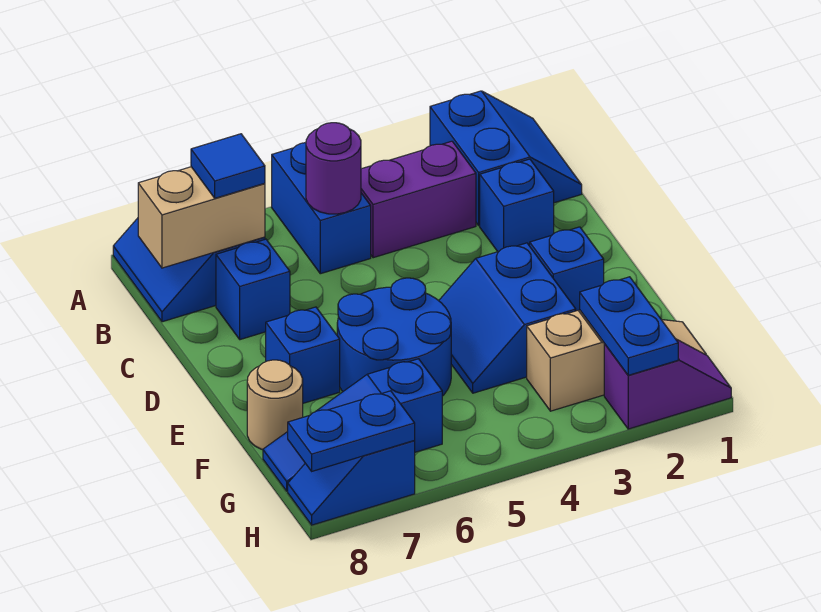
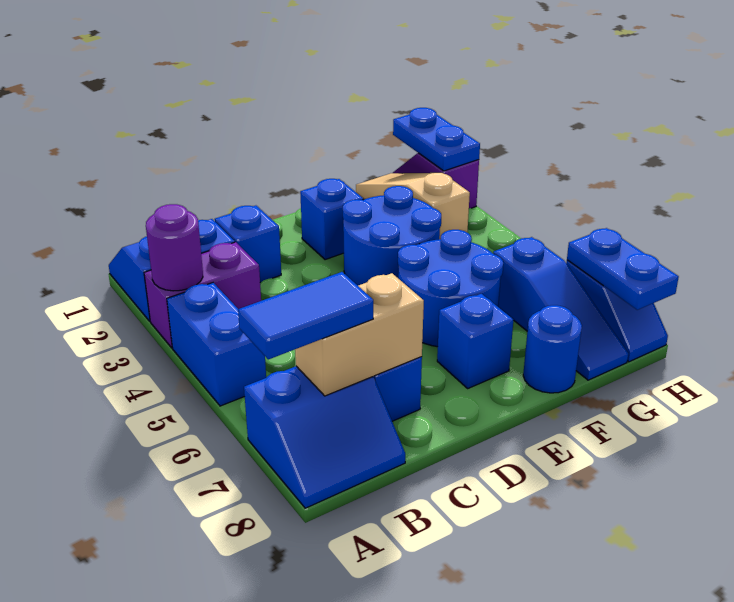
blue 1x2 brick [272,143,371,274] -> blue 1x2 brick turned to [167,283,266,406]
purple 1x2 brick [361,141,476,258] -> purple 1x2 brick turned to [144,242,261,348]
purple 1x1 round brick [306,123,361,214] -> purple 1x1 round brick moved to [146,204,203,291]
tan 1x2 brick [138,167,265,268] -> tan 1x2 brick turned to [295,273,424,396]
blue 1x1 tile [191,134,265,198] -> blue 1x2 tile [238,272,373,360]
blue 2x2 slope [439,243,576,393] -> blue 2x2 round brick [343,186,441,285]
tan 1x1 round brick [247,360,303,450] -> blue 1x1 round brick [523,305,582,393]
blue 1x2 plate [580,277,678,375] -> blue 1x2 plate turned to [393,108,480,171]

